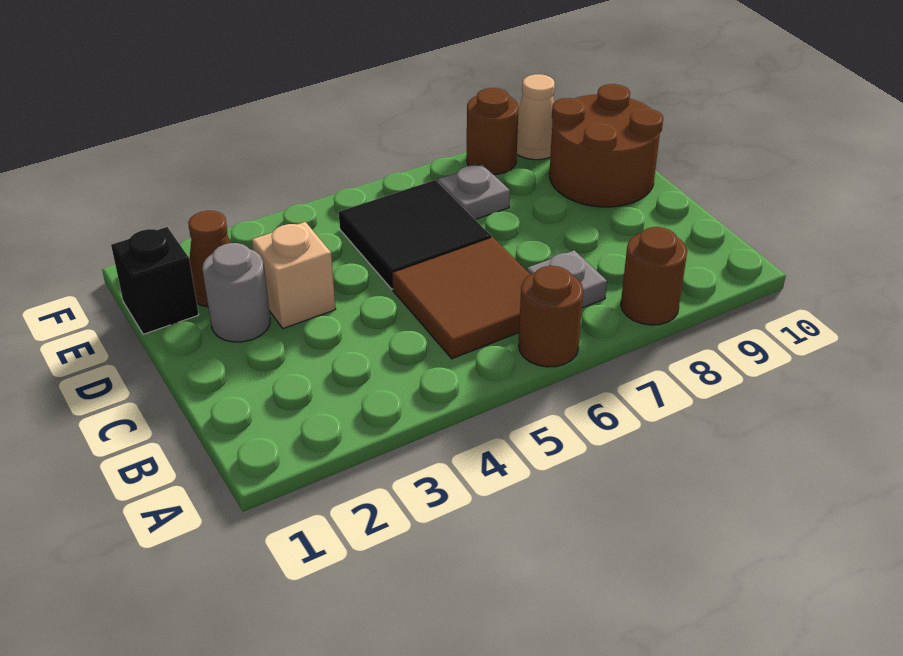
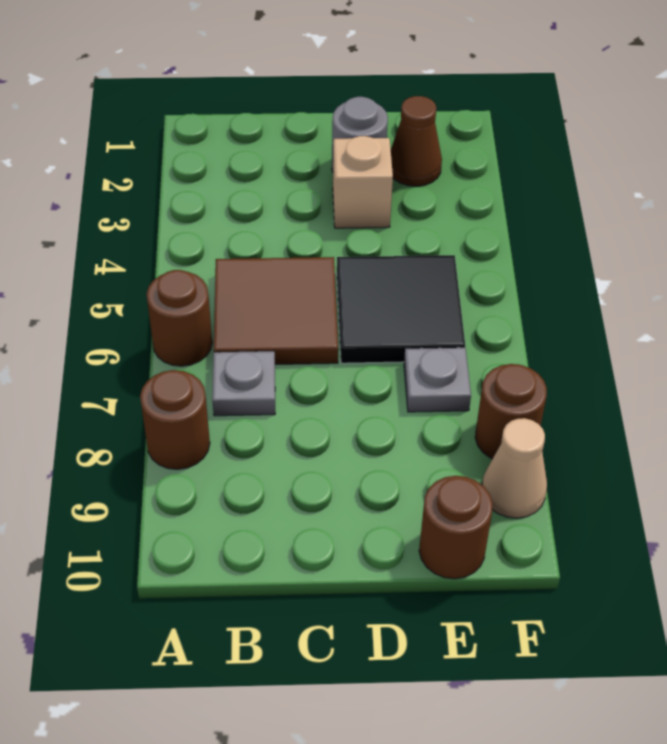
brown 2x2 round brick [549,84,663,207] -> brown 1x1 round brick [419,476,493,579]
black 1x1 brick [111,227,199,334] -> none

